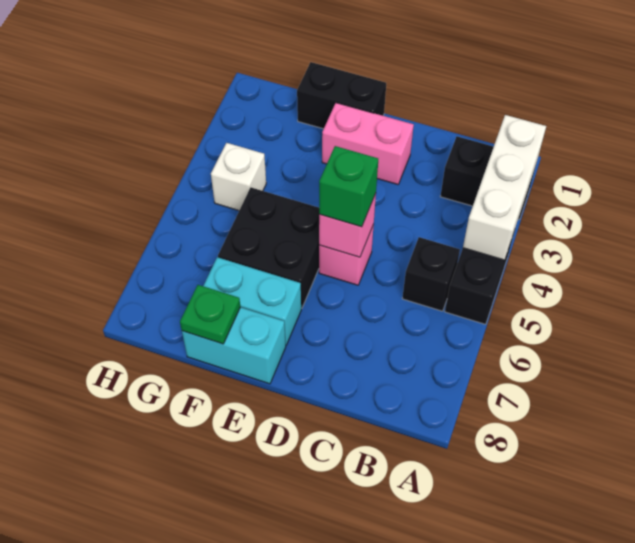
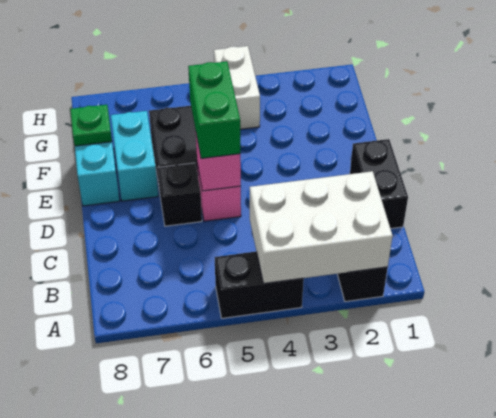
white 1x3 brick [463,115,546,260] -> white 2x3 brick [250,171,393,284]
black 1x1 brick [402,237,460,311] -> black 1x1 brick moved to [158,163,202,226]
pink 1x2 brick [322,103,414,184] -> none
green 1x1 brick [319,146,378,227] -> green 1x2 brick [188,61,240,158]
black 1x2 brick [297,62,386,129] -> black 1x2 brick moved to [350,139,408,229]
white 1x1 brick [211,143,266,211] -> white 1x2 brick [214,46,260,129]

